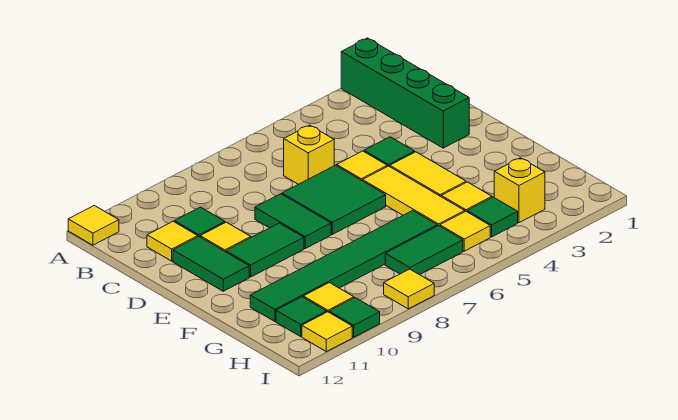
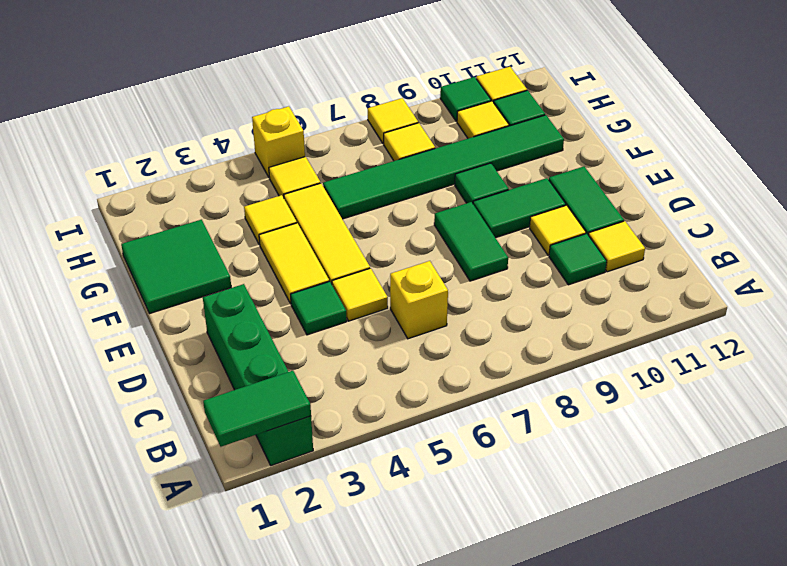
yellow 1x1 tile [68,206,119,245] -> yellow 1x1 tile moved to [384,123,435,161]
green 2x2 tile [282,165,386,234] -> green 2x2 tile moved to [121,220,231,313]
yellow 1x1 brick [494,158,545,223] -> yellow 1x1 brick moved to [252,106,305,178]
green 1x1 tile [467,197,518,237] -> green 1x1 tile moved to [455,163,509,203]
green 1x2 tile [385,226,463,275] -> green 1x2 tile moved to [203,371,311,447]

